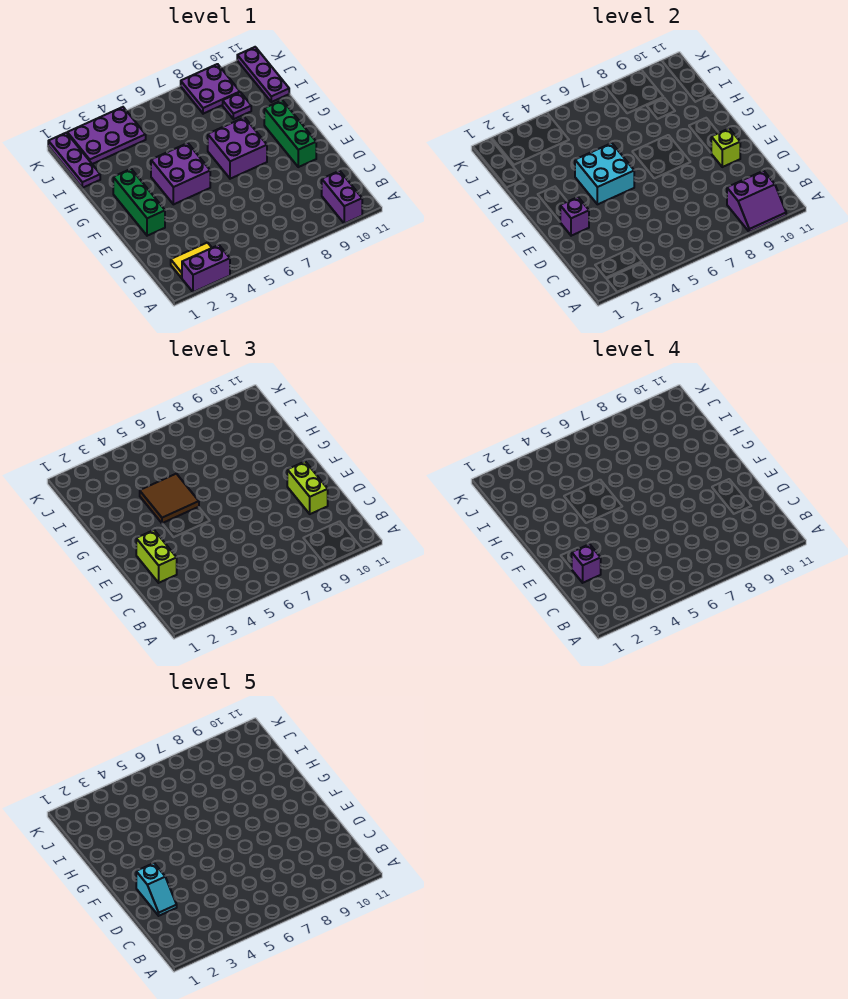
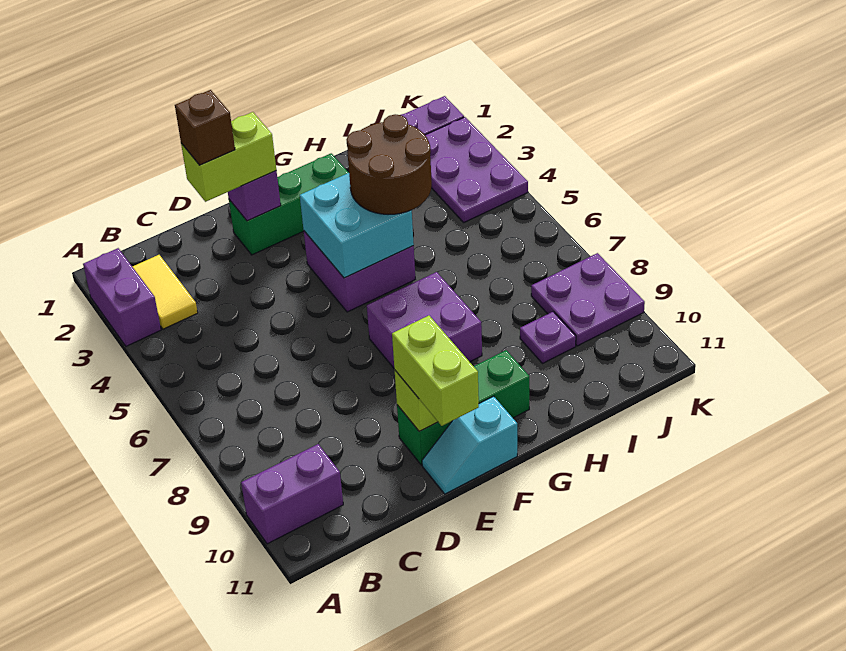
purple 2x2 slope [727,171,786,232] -> none
purple 1x1 brick [572,544,601,583] -> brown 1x1 brick [175,90,235,165]
cyan 1x2 slope [136,863,177,916] -> cyan 1x2 slope moved to [422,396,517,494]
lime 1x2 brick [287,461,328,514] -> lime 1x2 brick turned to [392,316,479,426]
brown 2x2 tile [140,474,199,523] -> brown 2x2 round brick [346,114,432,214]
purple 1x3 plate [237,47,289,102] -> none

